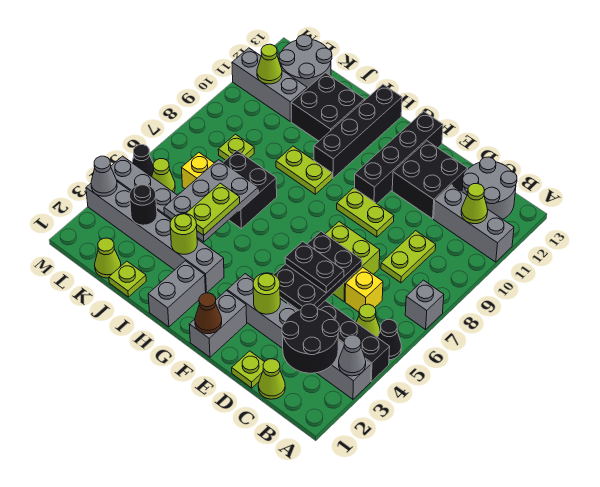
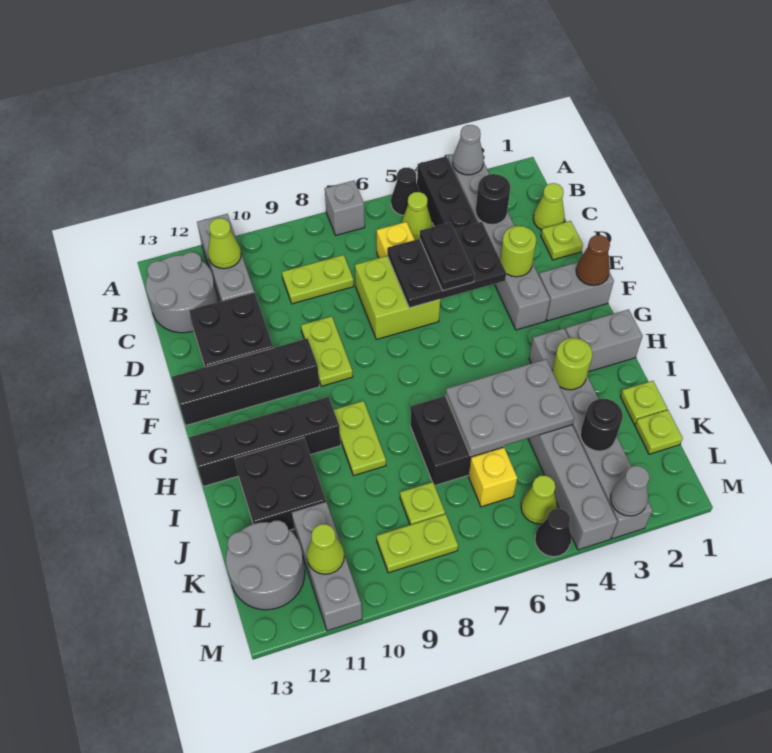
black 2x2 round brick [282,304,339,373] -> black 1x1 round brick [476,174,511,225]
lime 1x2 plate [186,183,240,235] -> lime 1x2 plate moved to [377,514,458,573]
lime 1x1 cone [95,238,121,278] -> lime 1x1 plate [635,410,683,454]

